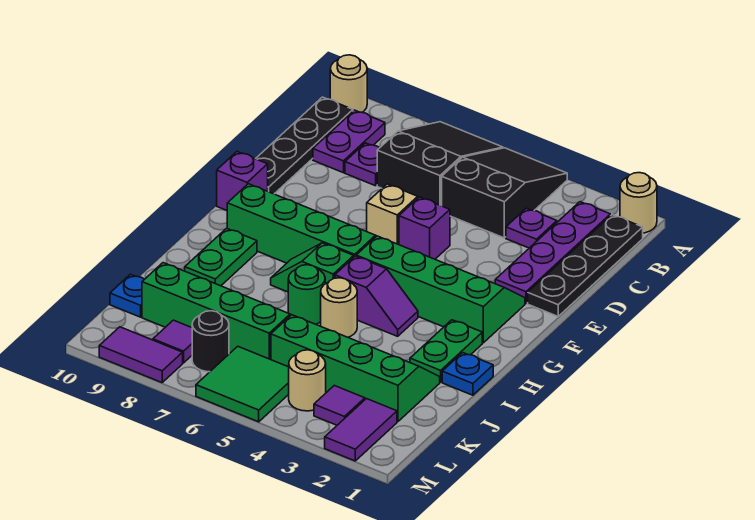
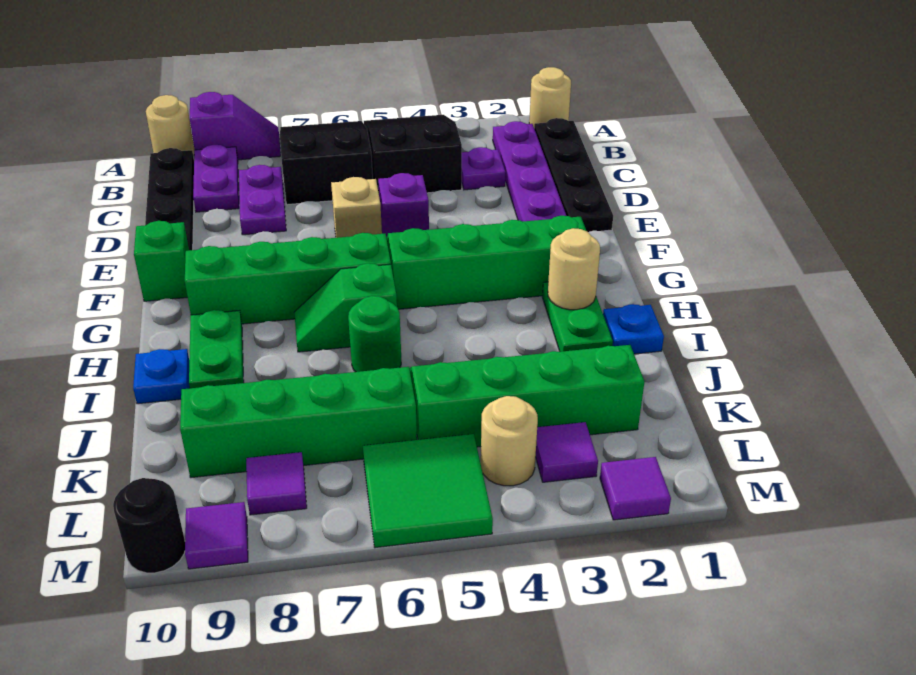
purple 1x1 plate [345,143,379,186] -> purple 1x2 plate [239,165,286,235]
purple 1x1 brick [217,152,268,211] -> green 1x1 brick [134,221,189,301]
purple 1x2 slope [335,256,418,336] -> purple 1x2 slope moved to [190,92,281,160]
tan 1x1 round brick [321,278,357,337] -> tan 1x1 round brick moved to [548,228,600,310]
blue 1x1 plate [110,274,144,317] -> blue 1x1 plate moved to [133,349,190,404]
purple 1x2 tile [325,399,397,461] -> purple 1x1 tile [600,457,671,520]
black 1x1 round brick [192,311,229,372] -> black 1x1 round brick moved to [113,478,185,573]
purple 1x2 tile [99,327,183,383] -> purple 1x1 tile [185,502,248,569]

